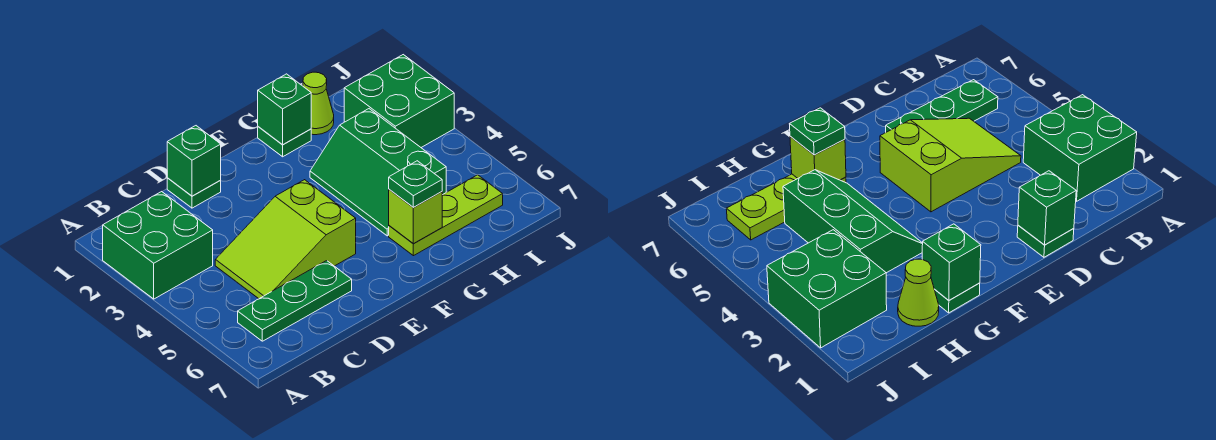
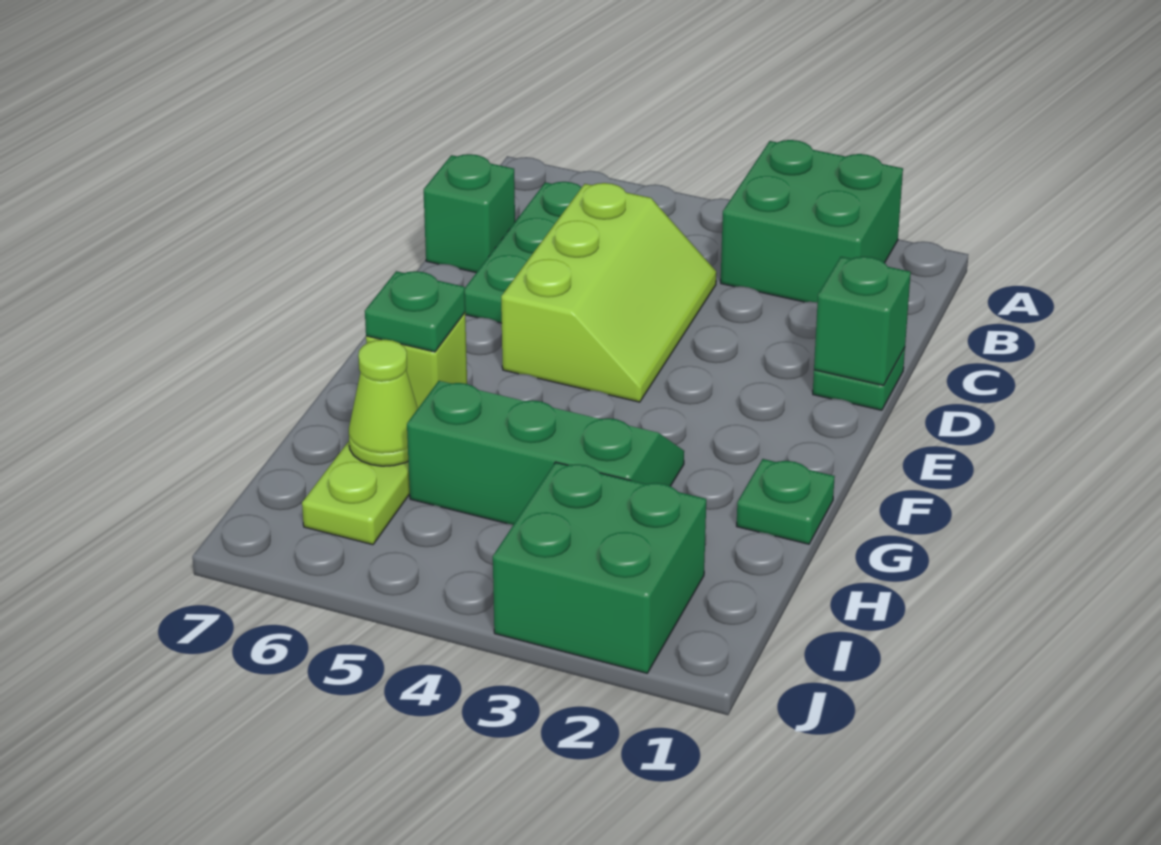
lime 2x3 slope [215,180,356,299] -> lime 2x3 slope turned to [501,183,716,402]
green 1x1 brick [258,74,311,145] -> green 1x1 brick moved to [424,154,515,273]
lime 1x1 cone [303,72,334,135] -> lime 1x1 cone moved to [349,340,418,466]

